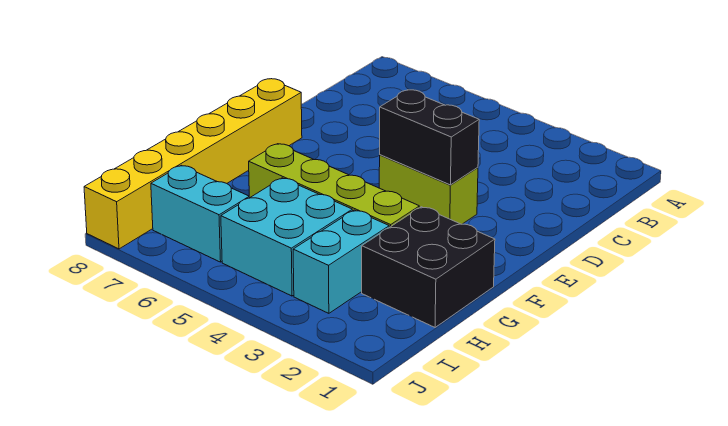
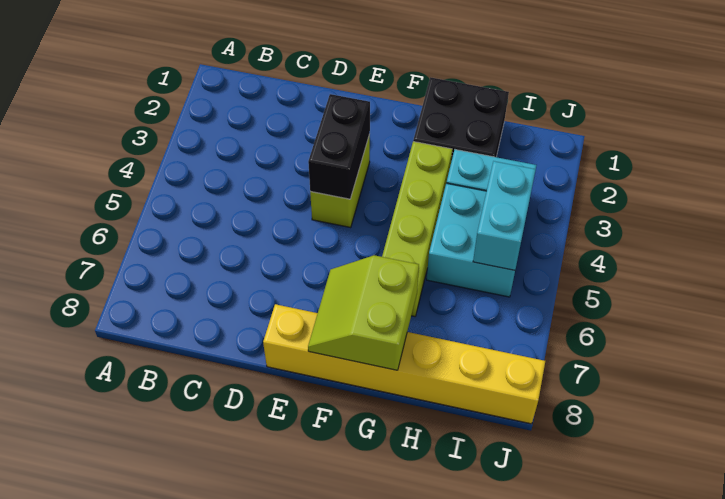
none -> lime 2x2 slope [308,255,419,370]
cyan 1x2 brick [151,165,249,262] -> cyan 1x2 brick moved to [473,161,536,270]

